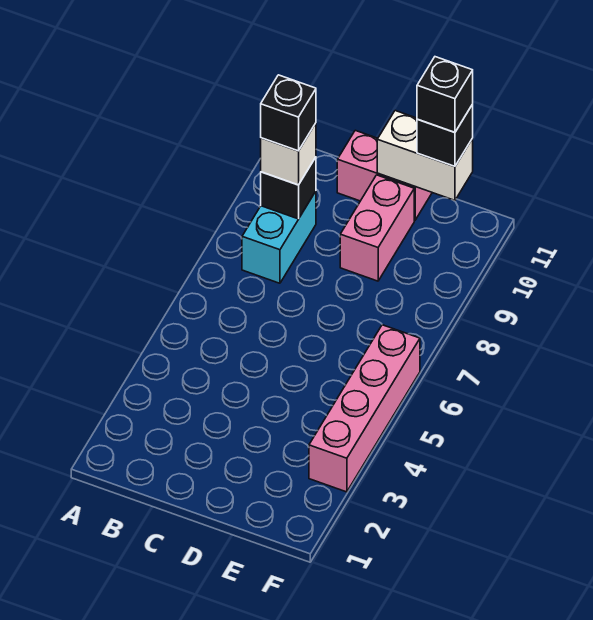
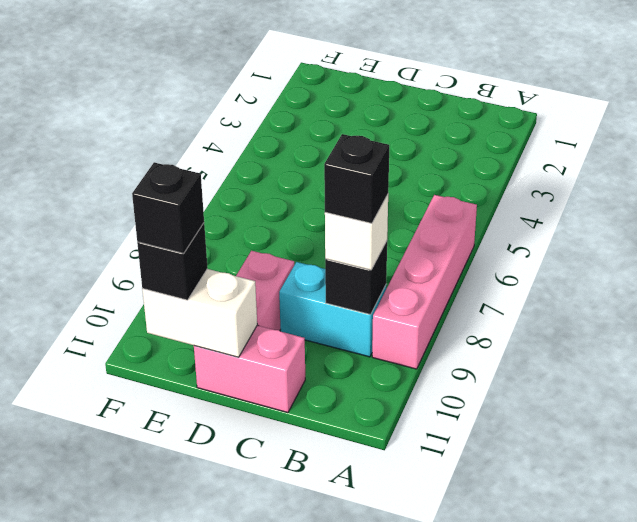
cyan 1x2 brick [242,191,316,283] -> cyan 1x2 brick turned to [279,262,386,357]
pink 1x4 brick [309,325,420,492] -> pink 1x4 brick moved to [372,195,477,369]

